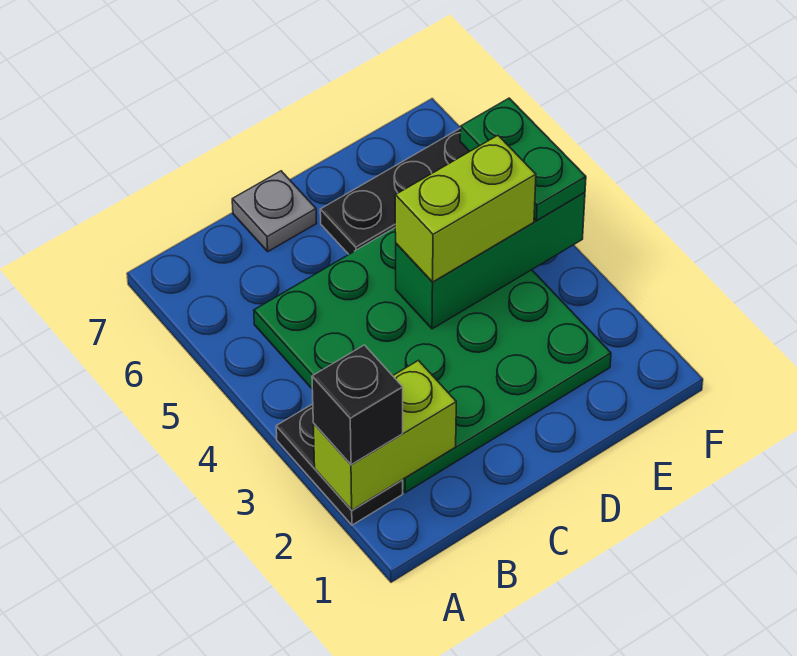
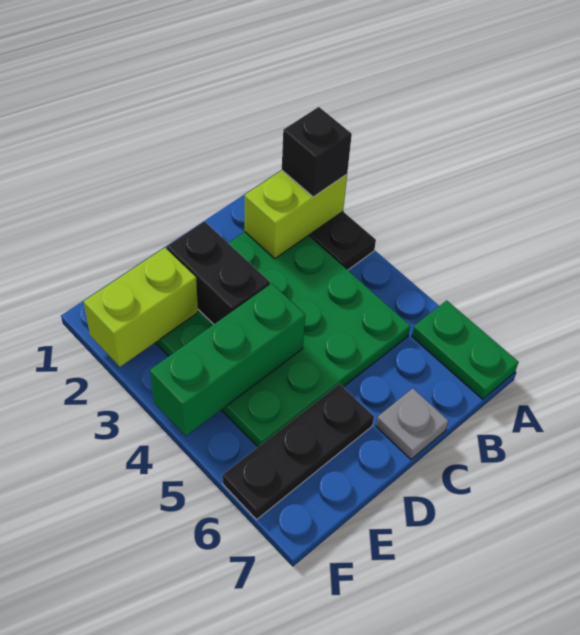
none -> black 1x2 brick [167,221,270,324]
lime 1x2 brick [395,135,536,282] -> lime 1x2 brick moved to [84,248,198,367]
green 1x2 plate [460,98,586,221] -> green 1x2 plate moved to [412,300,519,399]

